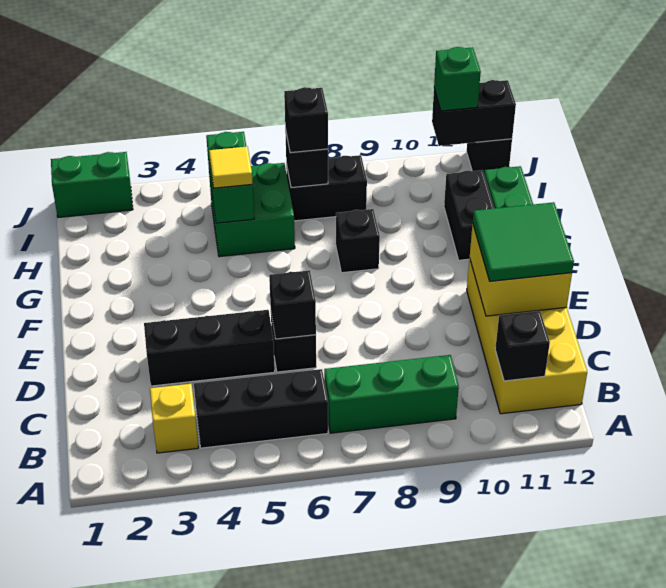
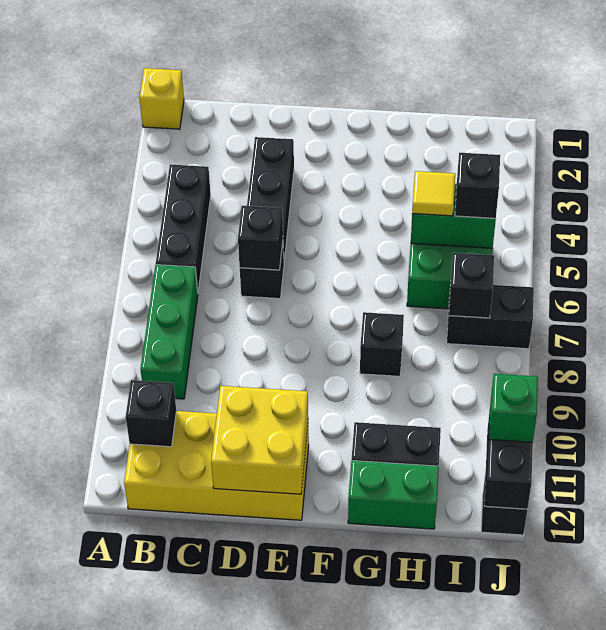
yellow 1x1 brick [150,384,198,453] -> yellow 1x1 brick moved to [139,68,184,129]
green 2x2 tile [473,202,574,281] -> none
black 1x2 brick [286,155,367,221] -> black 1x2 brick turned to [447,285,534,349]
black 1x1 brick [284,87,328,153] -> black 1x1 brick moved to [455,153,500,218]
green 1x2 brick [51,152,133,217] -> none

